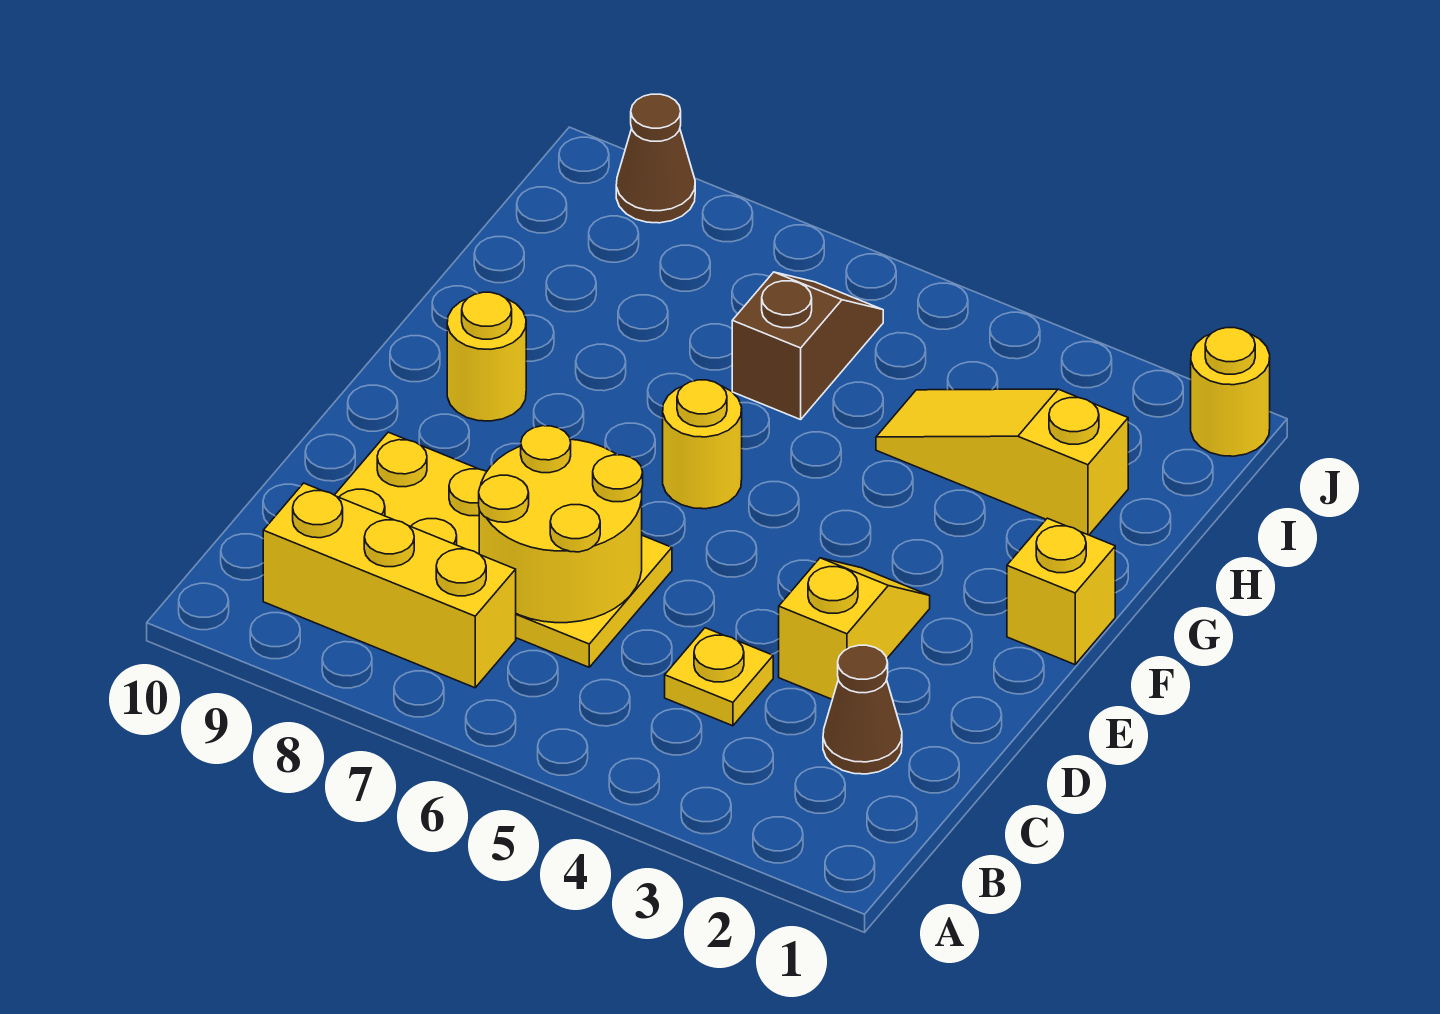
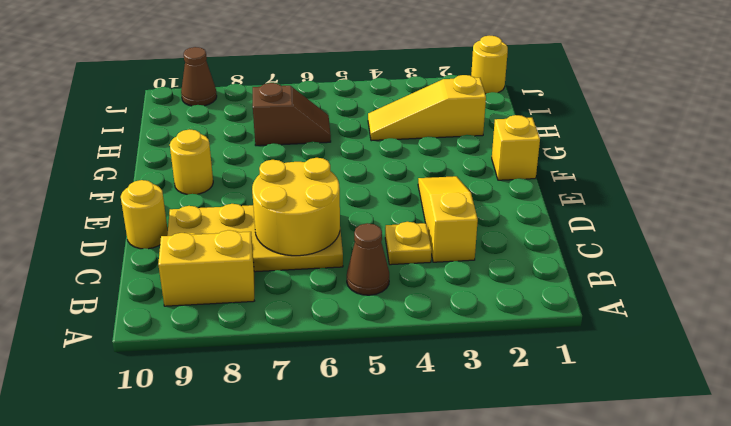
yellow 1x3 brick [263,483,516,688] -> yellow 1x2 brick [158,230,254,306]
brown 1x1 cone [823,645,902,774] -> brown 1x1 cone moved to [347,223,389,295]
yellow 1x2 slope [779,558,930,699] -> yellow 1x3 slope [418,176,478,262]
yellow 1x1 round brick [663,380,742,509] -> yellow 1x1 round brick moved to [121,180,168,249]
brown 1x2 slope [732,272,883,420] -> brown 1x2 slope turned to [253,83,331,146]

